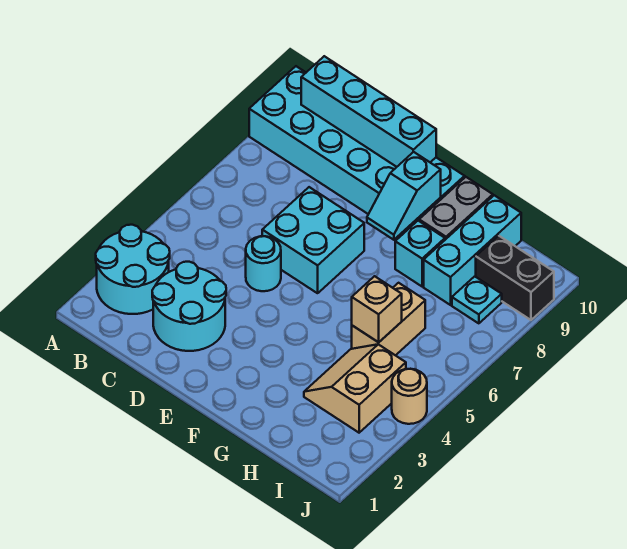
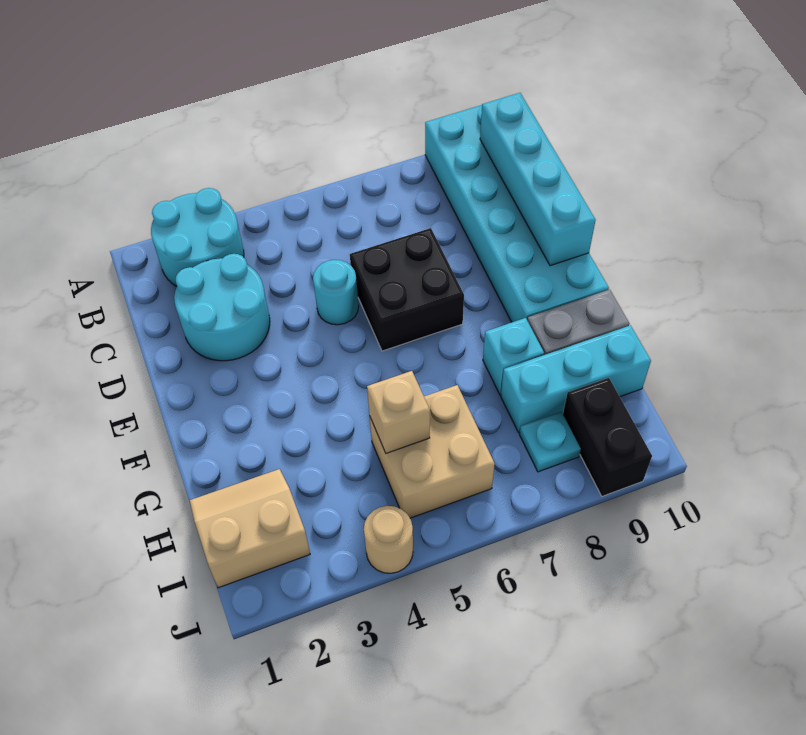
cyan 2x2 brick [262,187,364,293] -> black 2x2 brick [350,228,464,351]
cyan 1x2 slope [367,152,441,240] -> none
tan 2x2 slope [304,344,406,433] -> tan 2x2 slope moved to [190,469,310,588]
tan 1x2 brick [352,283,425,356] -> tan 2x2 brick [370,385,495,518]

